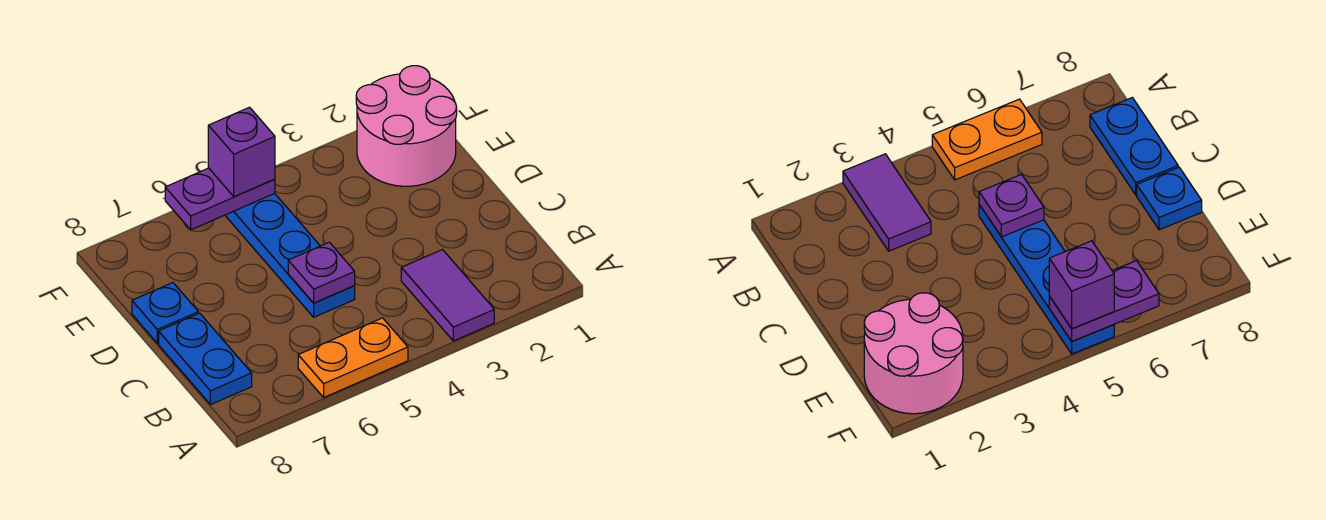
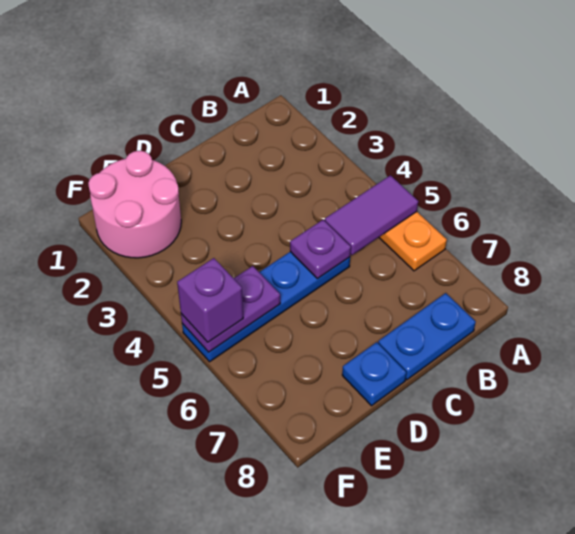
purple 1x2 tile [401,250,494,341] -> purple 1x2 tile moved to [325,175,418,255]
purple 1x2 plate [165,168,275,230] -> purple 1x2 plate turned to [181,266,280,352]

